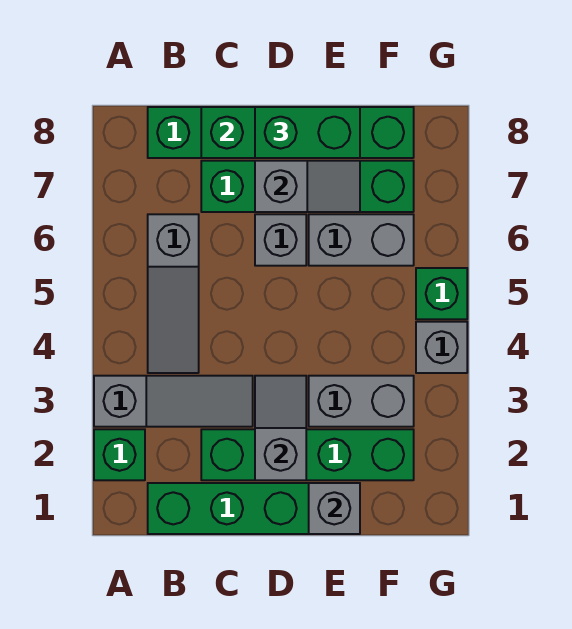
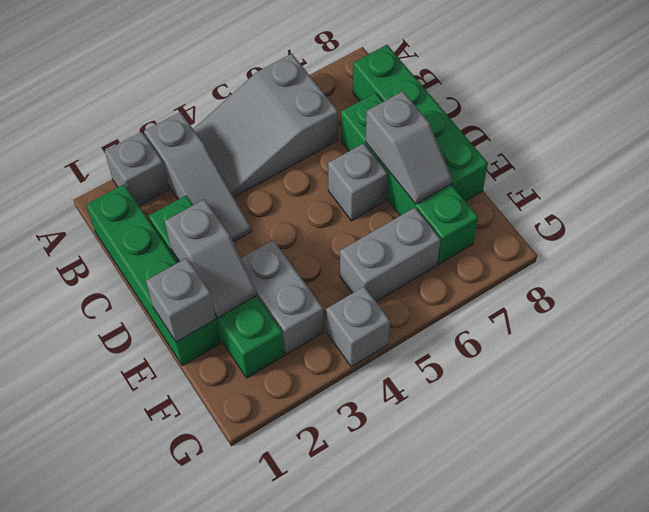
green 1x1 brick [94,429,145,480] -> grey 1x1 brick [105,132,169,206]
grey 1x3 slope [148,214,199,373] -> grey 2x3 slope [193,54,338,197]
green 1x4 brick [201,107,414,158] -> none
grey 1x2 slope [255,376,306,480] -> grey 1x2 slope turned to [165,199,257,318]
green 1x2 brick [255,107,360,158] -> none
grey 1x2 brick [309,214,414,266] -> grey 1x2 brick turned to [340,208,441,301]
green 1x1 brick [416,268,467,319] -> none

